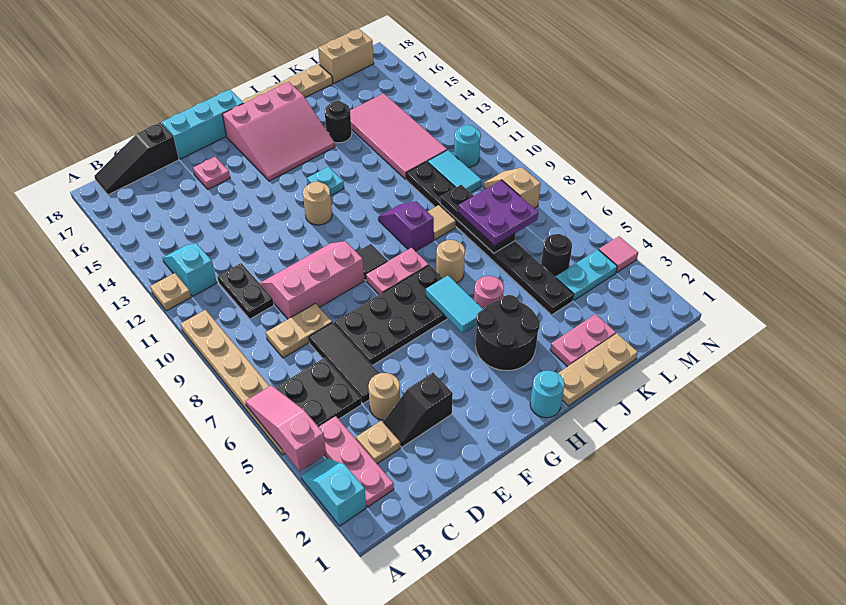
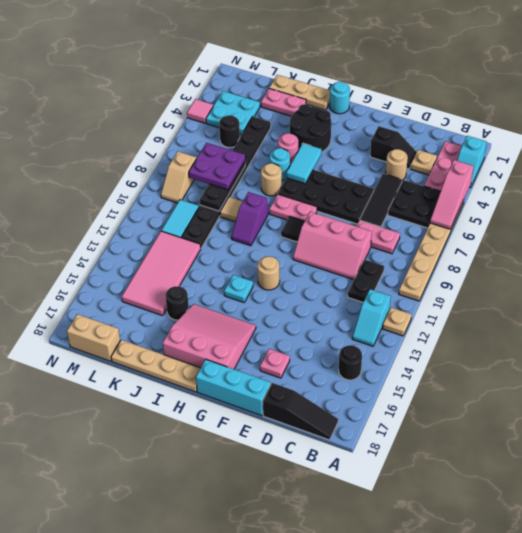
none -> black 1x1 round brick [339,345,362,380]
tan 1x2 plate [266,304,332,358] -> pink 1x2 plate [357,220,400,254]
cyan 1x2 plate [556,250,617,301] -> cyan 2x2 plate [206,91,260,135]
cyan 1x1 round brick [454,125,481,167] -> cyan 1x1 round brick moved to [269,148,290,181]

